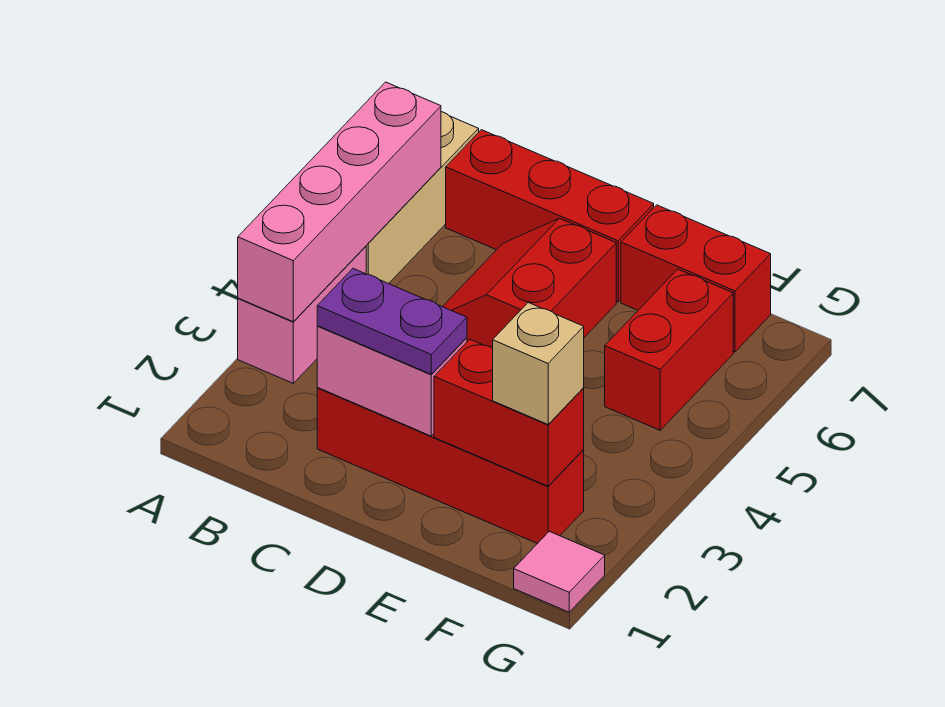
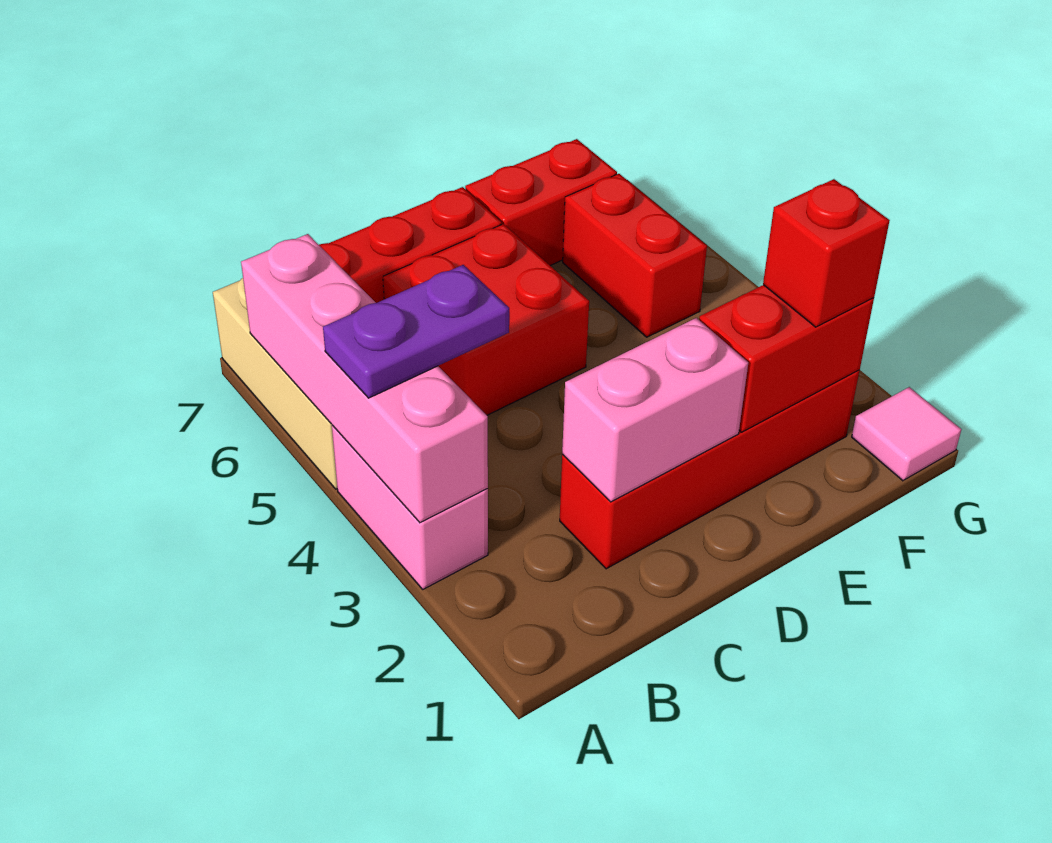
purple 1x2 plate [317,269,467,374] -> purple 1x2 plate moved to [323,265,509,398]
red 2x2 slope [442,218,616,348] -> red 2x2 brick [383,224,589,415]
tan 1x1 brick [493,303,584,424] -> red 1x1 brick [763,179,890,327]

